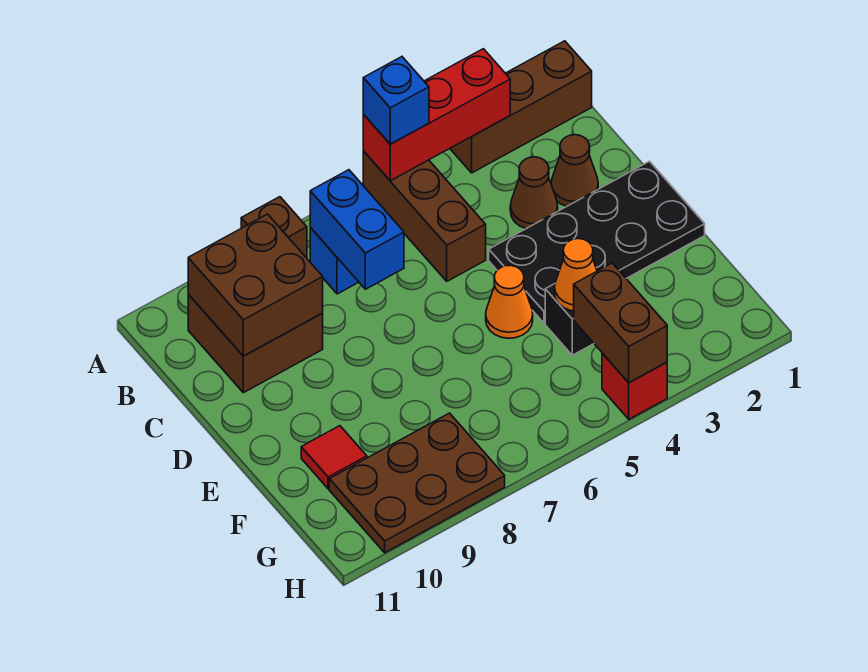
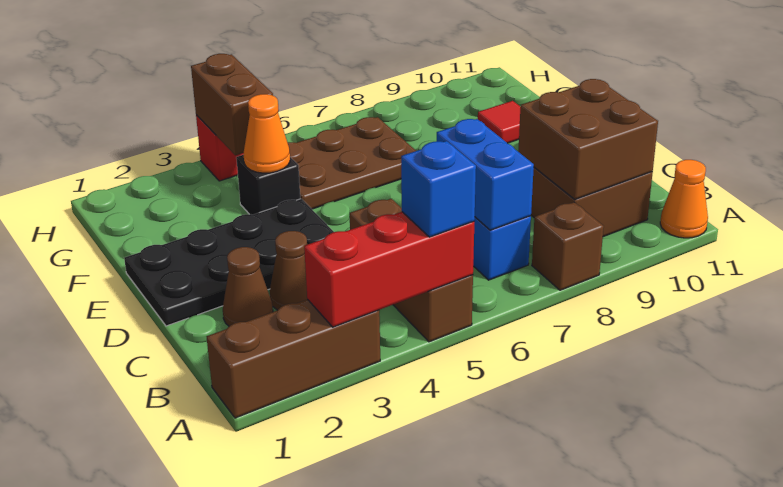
orange 1x1 cone [486,266,533,338] -> orange 1x1 cone moved to [660,160,708,238]
brown 2x3 plate [329,413,505,553] -> brown 2x3 plate moved to [287,117,416,209]

